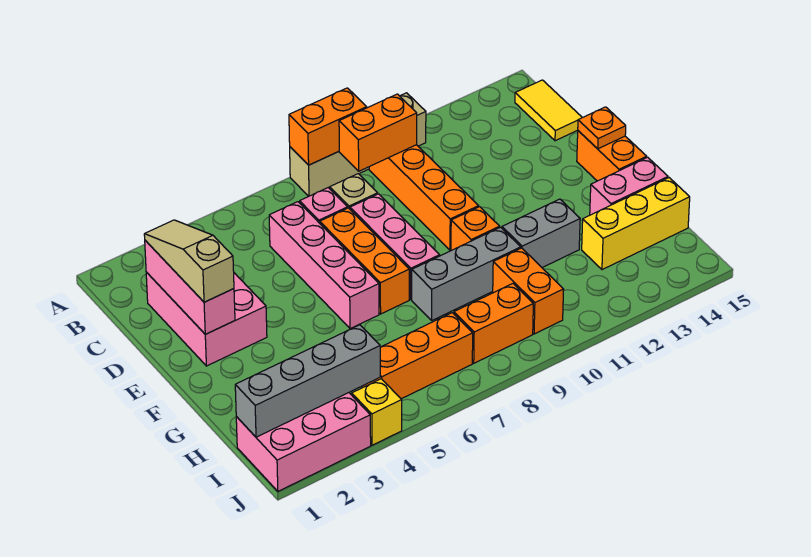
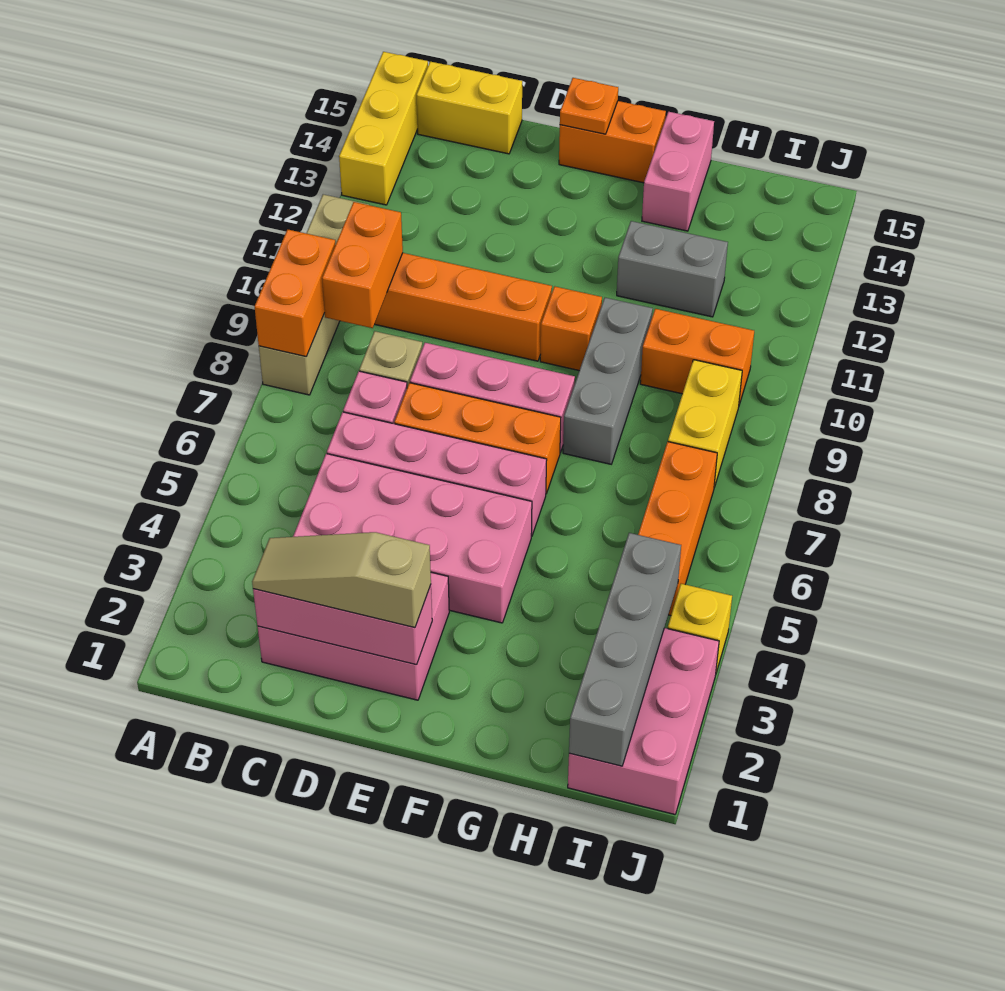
yellow 1x2 tile [515,80,582,141] -> yellow 1x2 brick [416,62,522,154]
none -> pink 2x4 brick [293,454,532,623]
grey 1x2 brick [502,199,580,268] -> grey 1x2 brick turned to [617,221,728,317]
yellow 1x3 brick [582,178,690,270] -> yellow 1x3 brick moved to [339,52,428,205]
orange 1x2 brick [454,284,533,363] -> yellow 1x2 brick [668,360,742,487]

